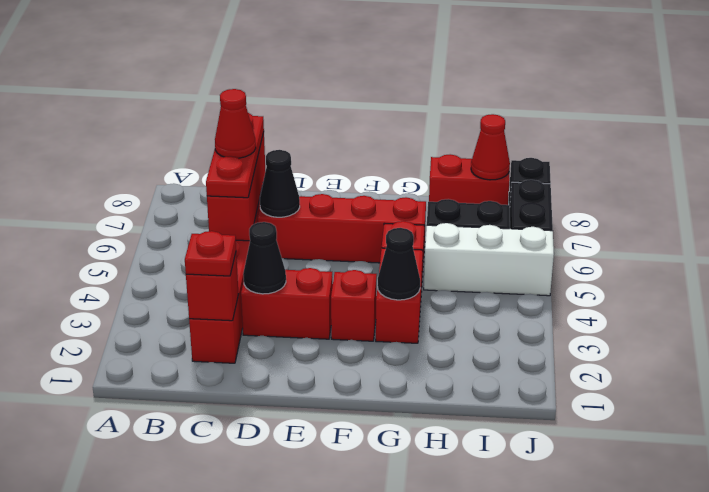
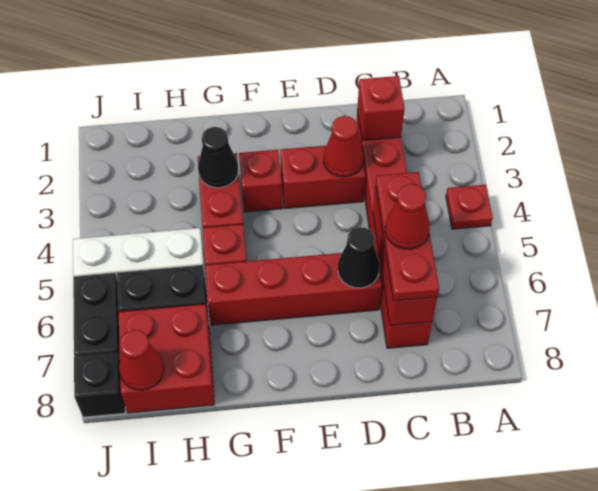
red 1x1 plate [185,231,236,276] -> red 1x1 plate moved to [446,185,493,229]
black 1x1 cone [243,222,286,294] -> red 1x1 cone [324,116,363,177]
red 1x2 brick [429,154,510,205] -> red 2x2 brick [118,304,214,413]

